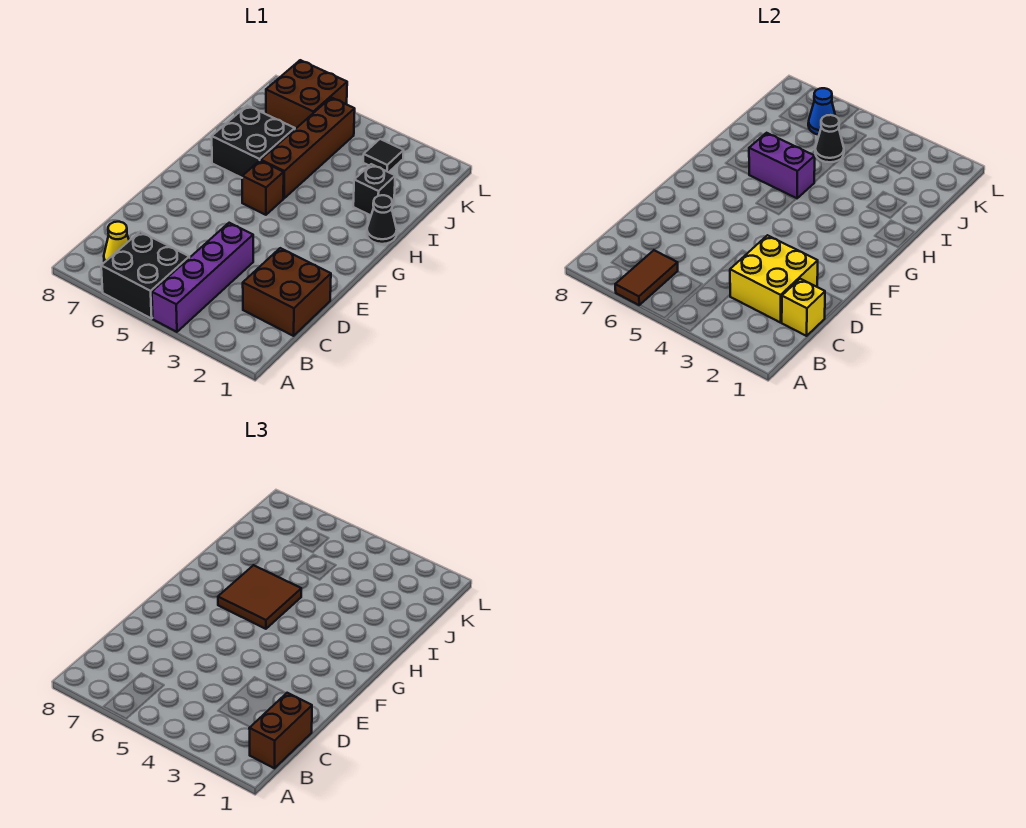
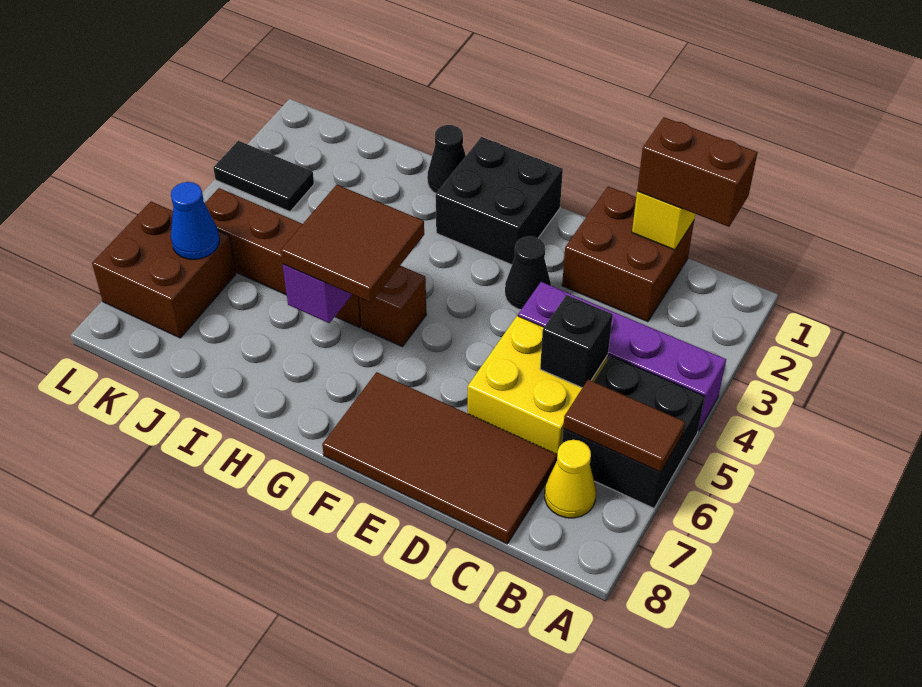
yellow 2x2 brick [730,235,818,323] -> yellow 2x2 brick moved to [468,316,608,454]
none -> brown 2x4 tile [322,372,557,544]
black 2x2 brick [212,106,295,178] -> black 2x2 brick moved to [436,137,563,265]
black 1x1 brick [353,164,395,215] -> black 1x1 brick moved to [540,295,613,388]
black 1x1 cone [815,115,844,162] -> black 1x1 cone moved to [505,236,551,310]
black 1x1 tile [363,139,404,172] -> black 1x2 tile [213,141,314,212]

